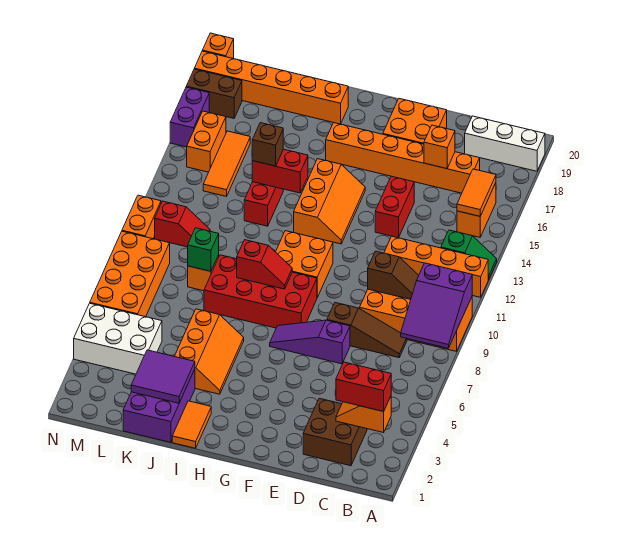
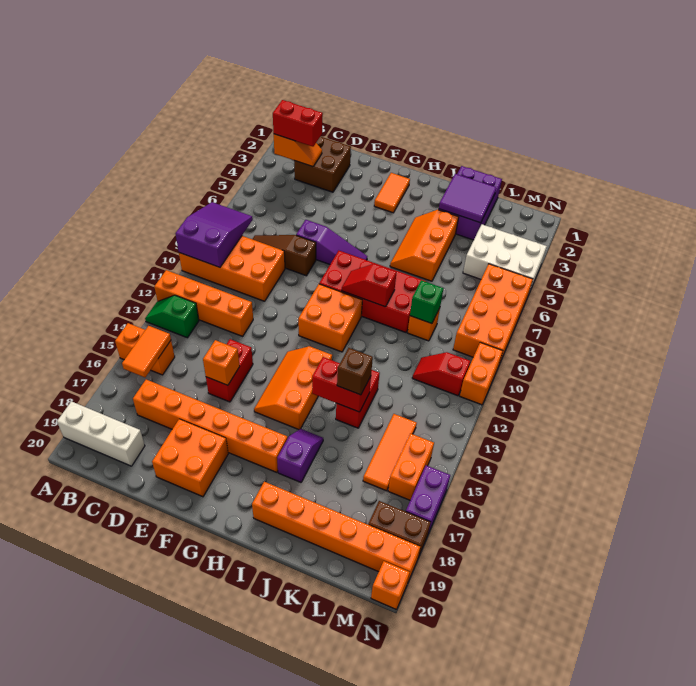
orange 1x2 brick [457,183,496,237] -> orange 1x2 brick turned to [115,323,175,375]
brown 1x2 slope [368,251,419,299] -> none
orange 1x1 brick [424,125,455,169] -> orange 1x1 brick moved to [203,340,240,385]
orange 1x2 tile [172,401,211,448] -> orange 1x2 tile moved to [374,173,410,213]
none -> purple 1x2 slope [277,429,323,482]

